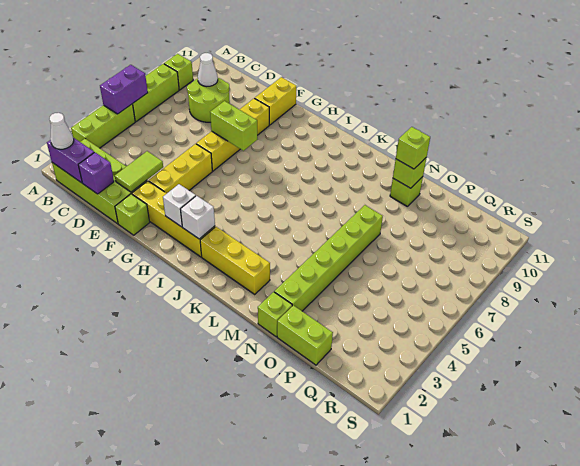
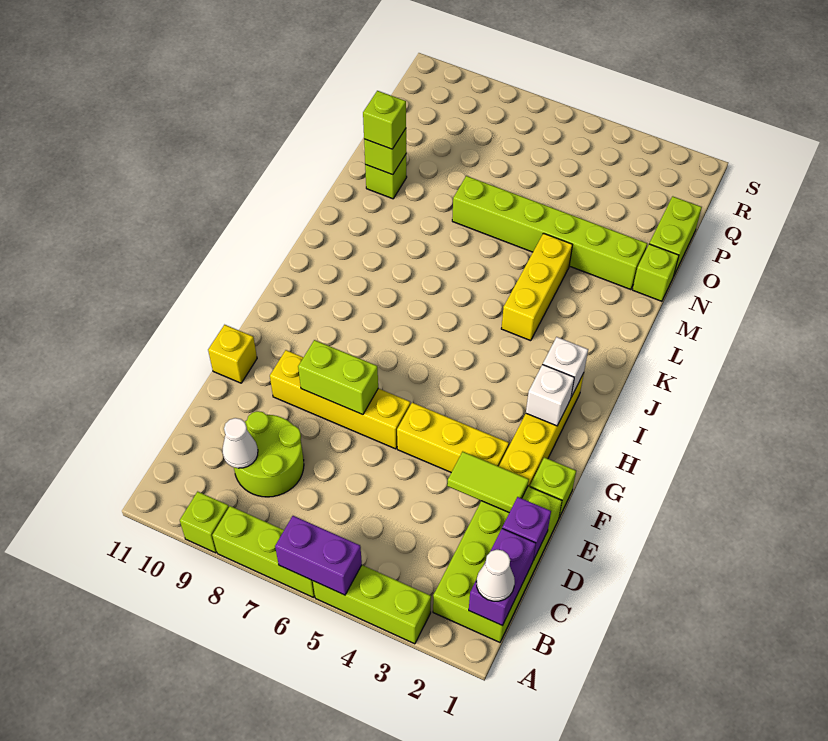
lime 1x2 brick [210,101,258,151] -> lime 1x2 brick turned to [298,340,378,415]
yellow 1x2 brick [255,77,296,125] -> yellow 1x1 brick [208,325,257,383]
yellow 1x3 brick [200,227,270,294] -> yellow 1x3 brick moved to [501,233,573,341]

